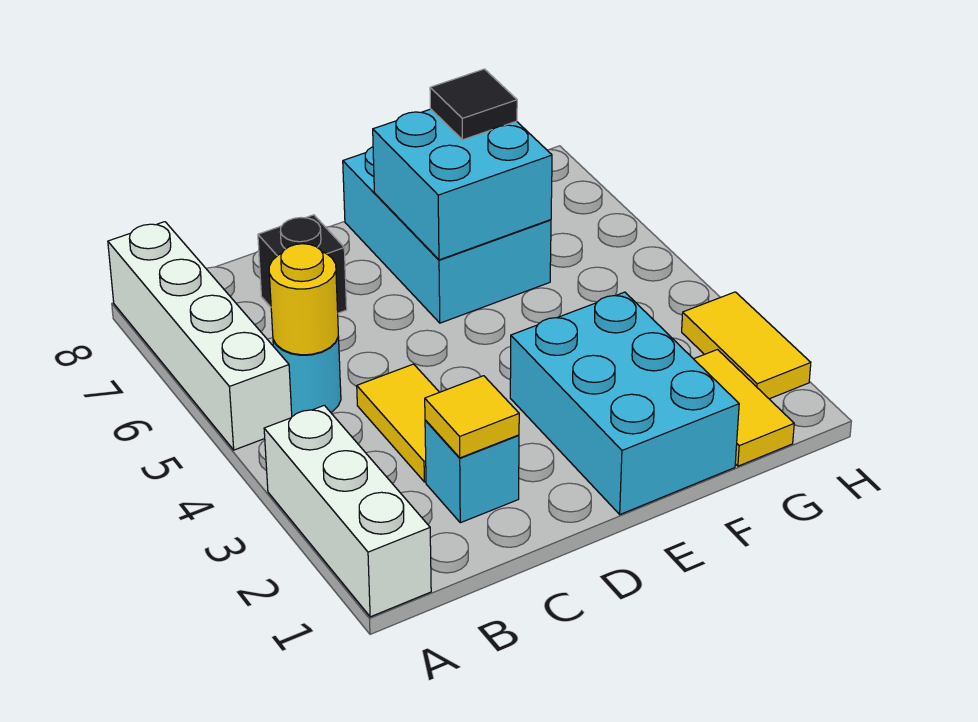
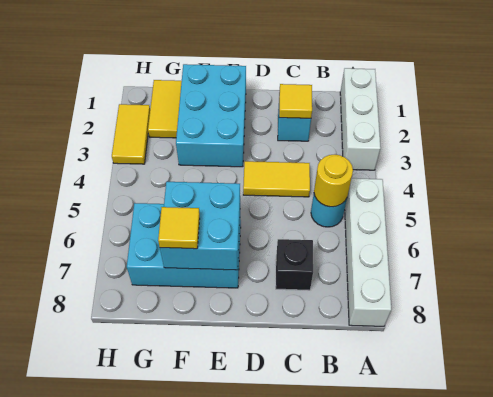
yellow 1x2 tile [357,364,439,482] -> yellow 1x2 tile turned to [243,161,310,197]
cyan 2x3 brick [343,147,551,323] -> cyan 2x3 brick turned to [127,203,241,288]
black 1x1 tile [430,69,517,140] -> yellow 1x1 tile [158,207,200,249]

